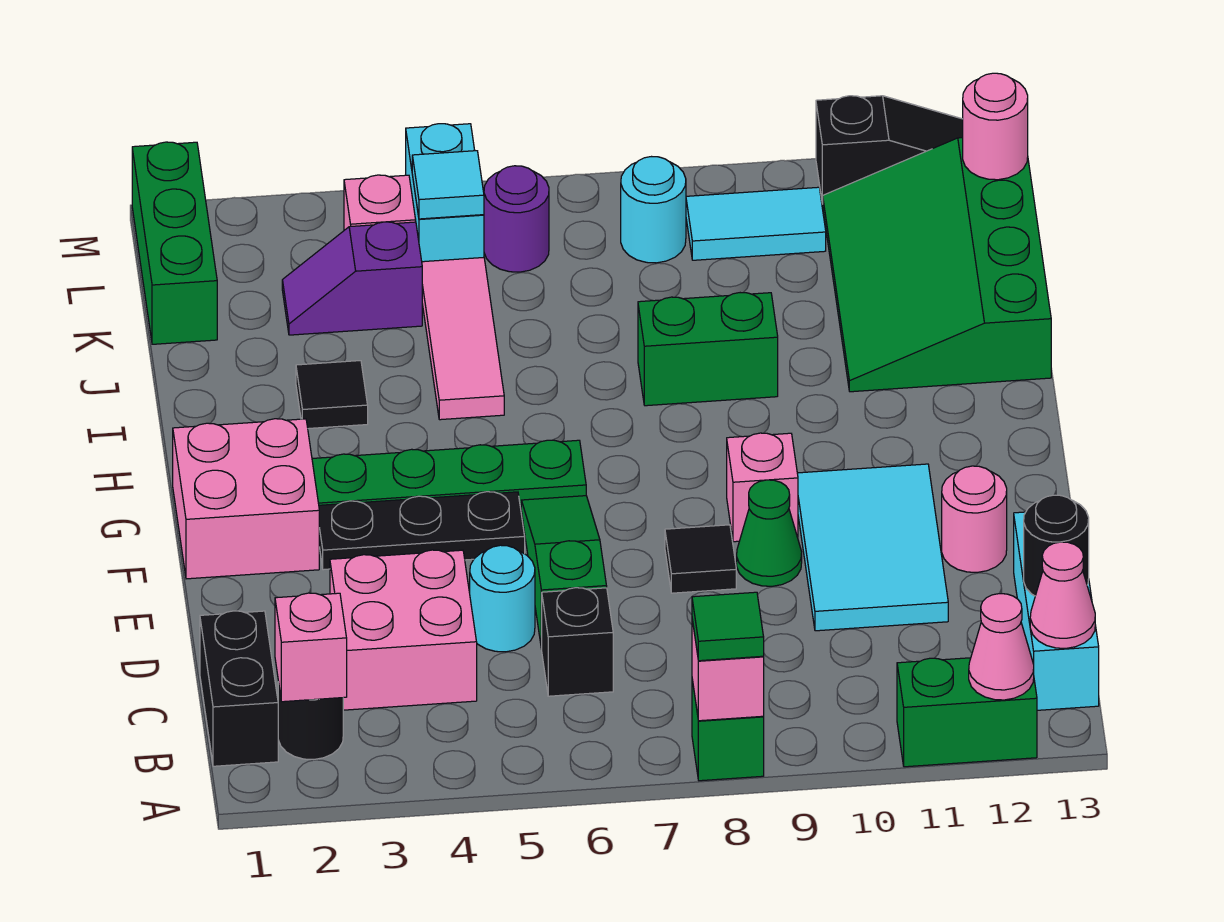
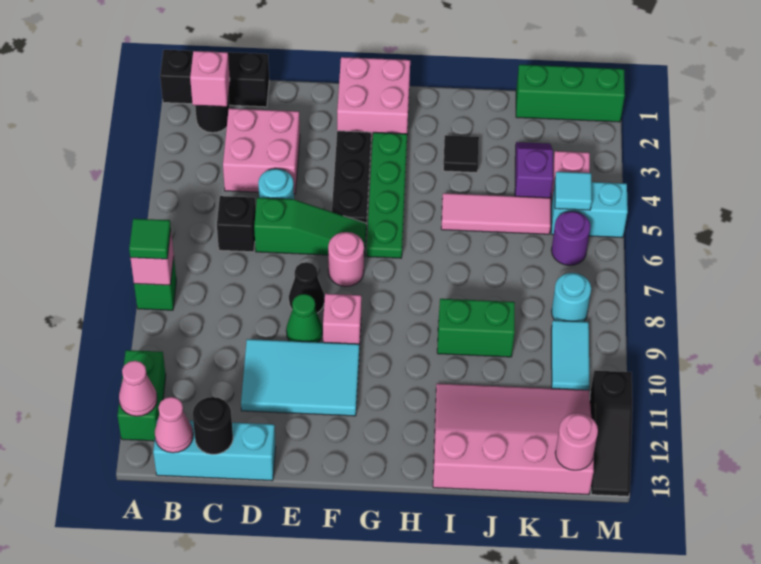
black 1x2 brick [200,611,278,766] -> black 1x3 brick [160,50,269,107]
black 1x1 tile [665,525,736,593] -> black 1x1 cone [289,262,325,313]
pink 1x1 round brick [942,466,1007,572] -> pink 1x1 round brick moved to [328,232,364,287]
green 1x2 brick [638,293,778,406] -> green 1x2 brick turned to [437,299,515,357]
green 3x4 slope [823,138,1051,392] -> pink 3x4 slope [433,384,594,495]

